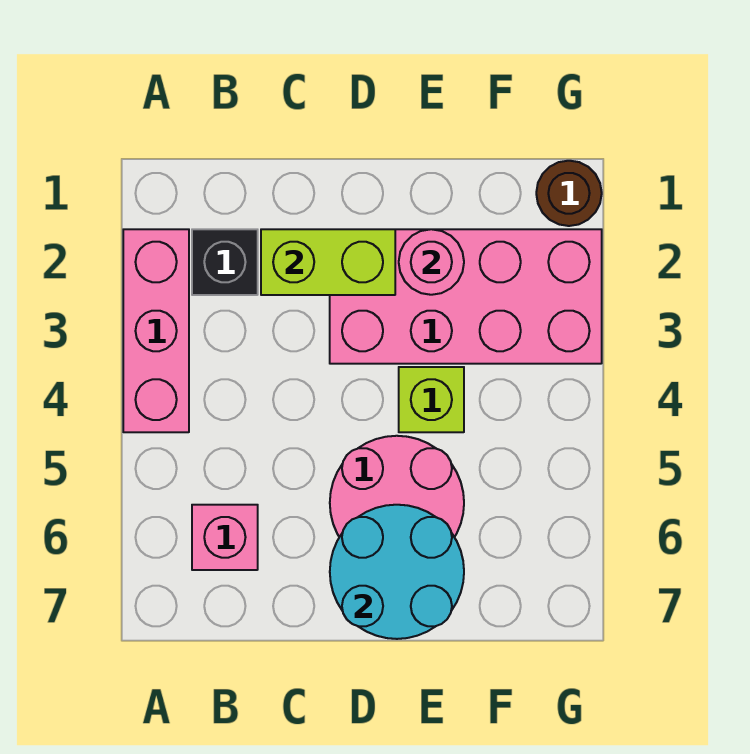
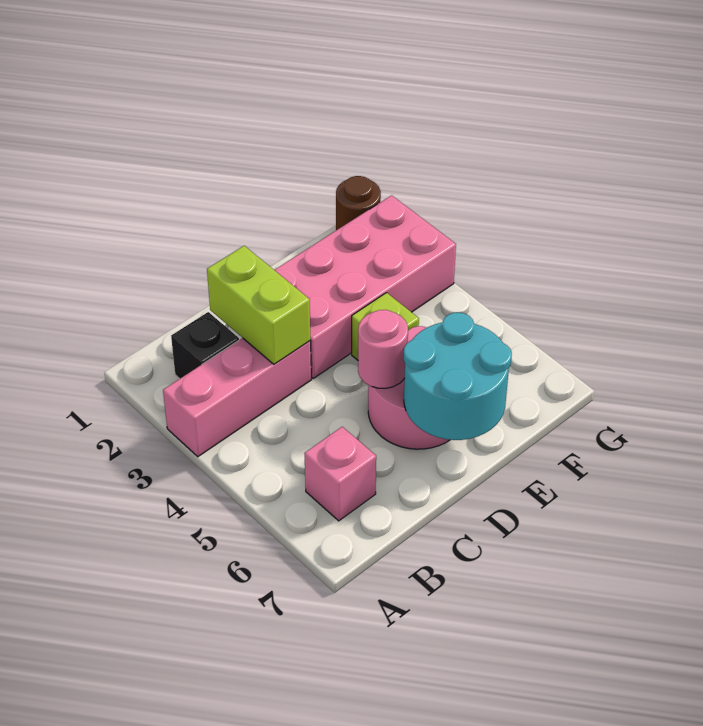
pink 1x3 brick [123,229,189,432] -> pink 1x3 brick turned to [163,338,311,457]
lime 1x2 brick [261,229,395,295] -> lime 1x2 brick turned to [207,246,310,364]
pink 1x1 round brick [399,229,464,295] -> pink 1x1 round brick moved to [358,310,408,388]

